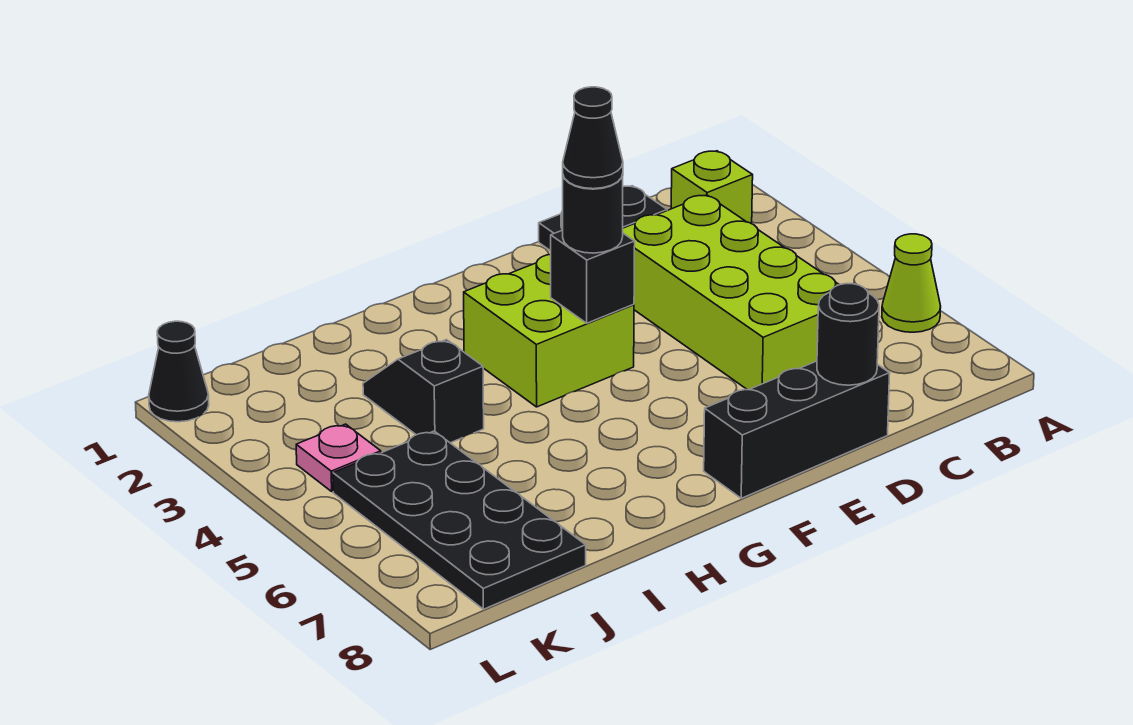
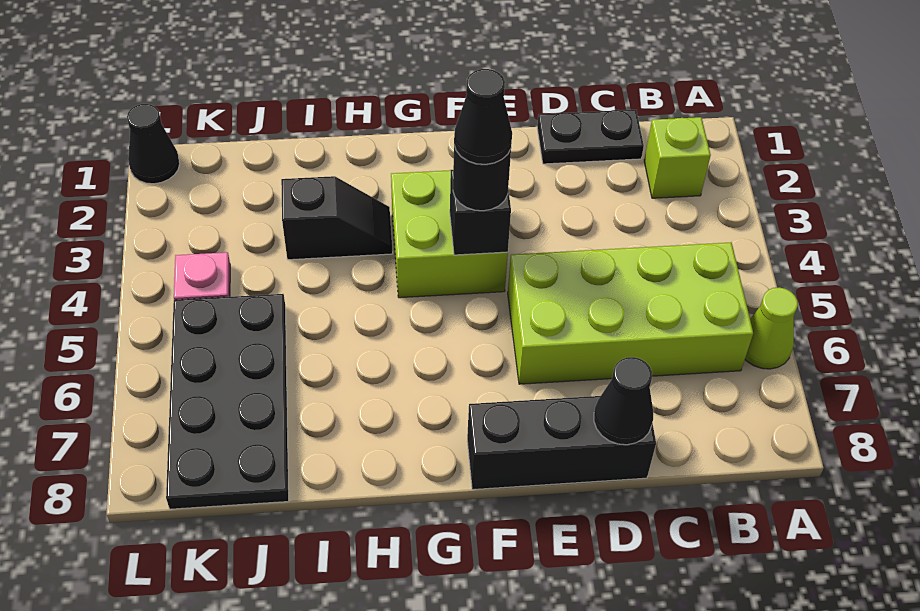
lime 2x4 brick [623,195,839,390] -> lime 2x4 brick turned to [508,242,753,384]
black 1x1 round brick [817,284,879,385] -> black 1x1 cone [594,357,653,445]
black 1x2 slope [363,340,484,443] -> black 1x2 slope turned to [281,176,393,260]

